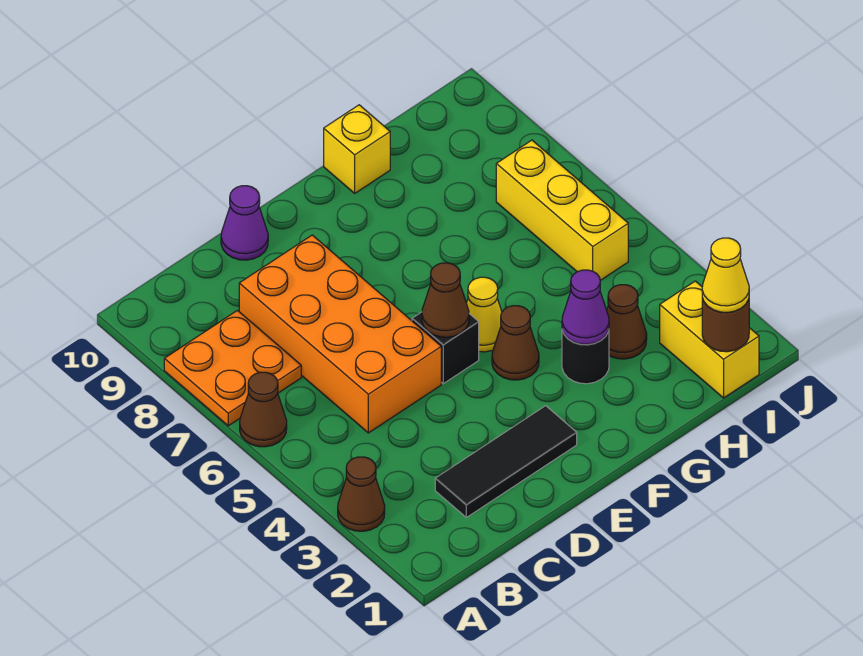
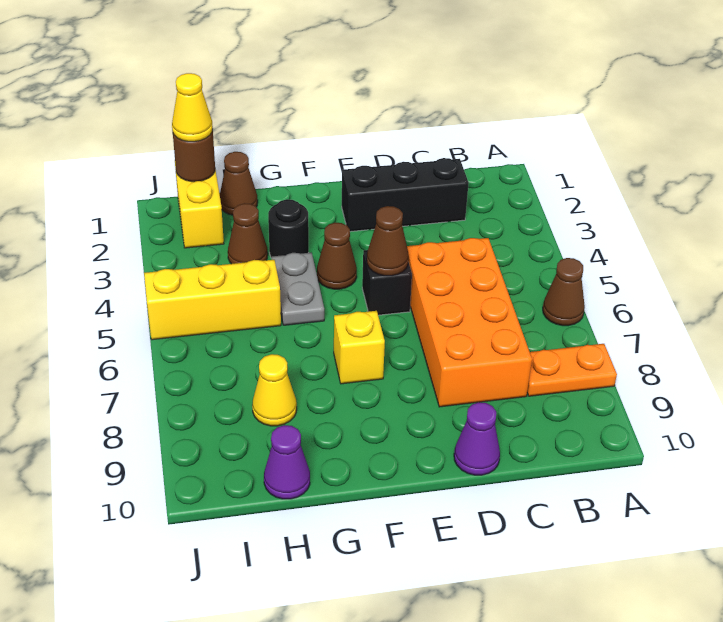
brown 1x1 cone [338,457,385,531] -> brown 1x1 cone moved to [220,152,258,215]
orange 2x2 plate [164,310,301,426] -> orange 1x2 plate [527,344,617,396]
black 1x3 tile [435,406,577,517] -> black 1x3 brick [342,158,469,232]
yellow 1x1 cone [466,277,502,352] -> yellow 1x1 cone moved to [252,354,297,426]
purple 1x1 cone [562,270,609,344] -> purple 1x1 cone moved to [264,425,310,499]
none -> grey 1x2 plate [272,252,324,325]
yellow 1x1 brick [324,105,390,193] -> yellow 1x1 brick moved to [334,311,385,384]
yellow 1x3 brick [496,140,628,280] -> yellow 1x3 brick turned to [144,260,281,340]

